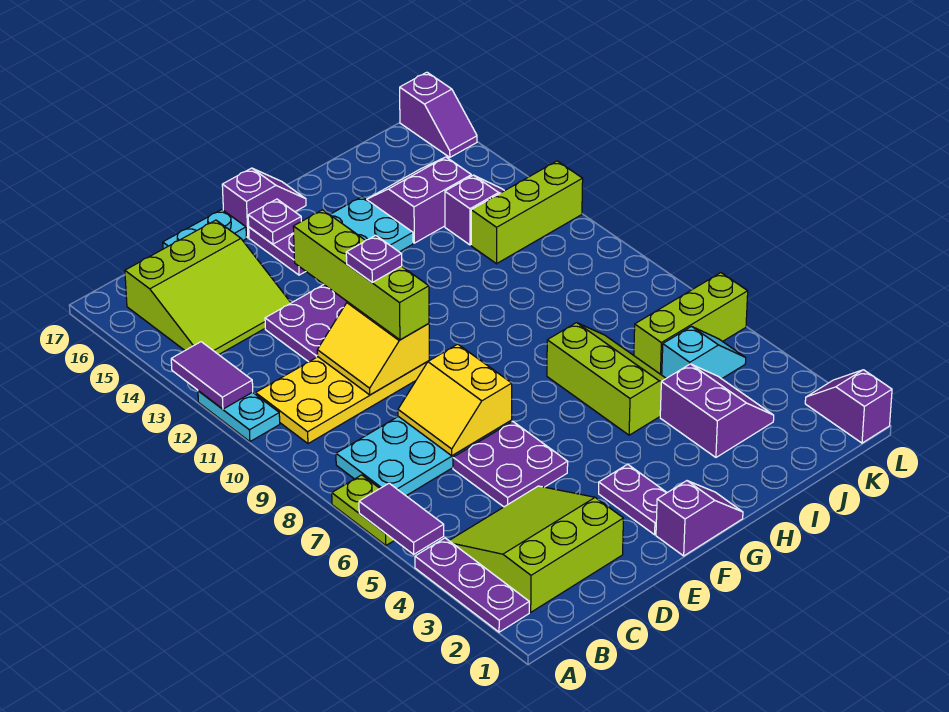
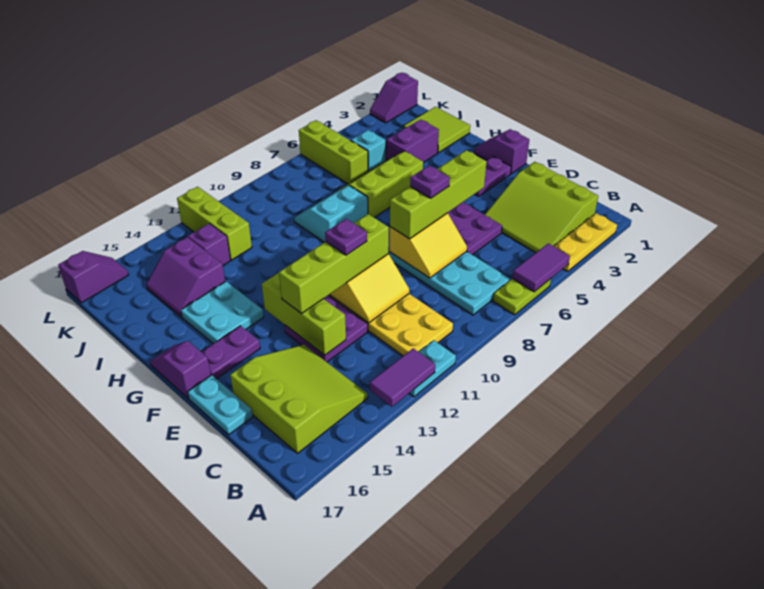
purple 1x3 plate [415,538,529,632] -> yellow 1x3 plate [554,213,617,272]
none -> lime 1x3 brick [262,273,346,355]
none -> lime 1x4 brick [390,150,486,239]
purple 1x1 plate [248,199,301,244] -> purple 1x1 plate moved to [410,165,450,198]
none -> cyan 2x2 slope [294,185,368,242]
none -> lime 2x2 tile [404,107,470,153]

